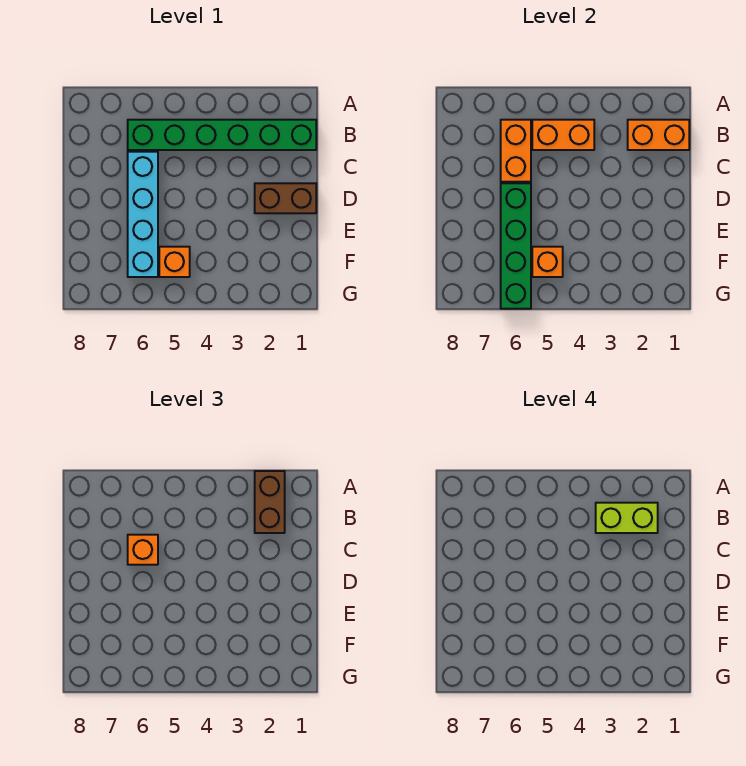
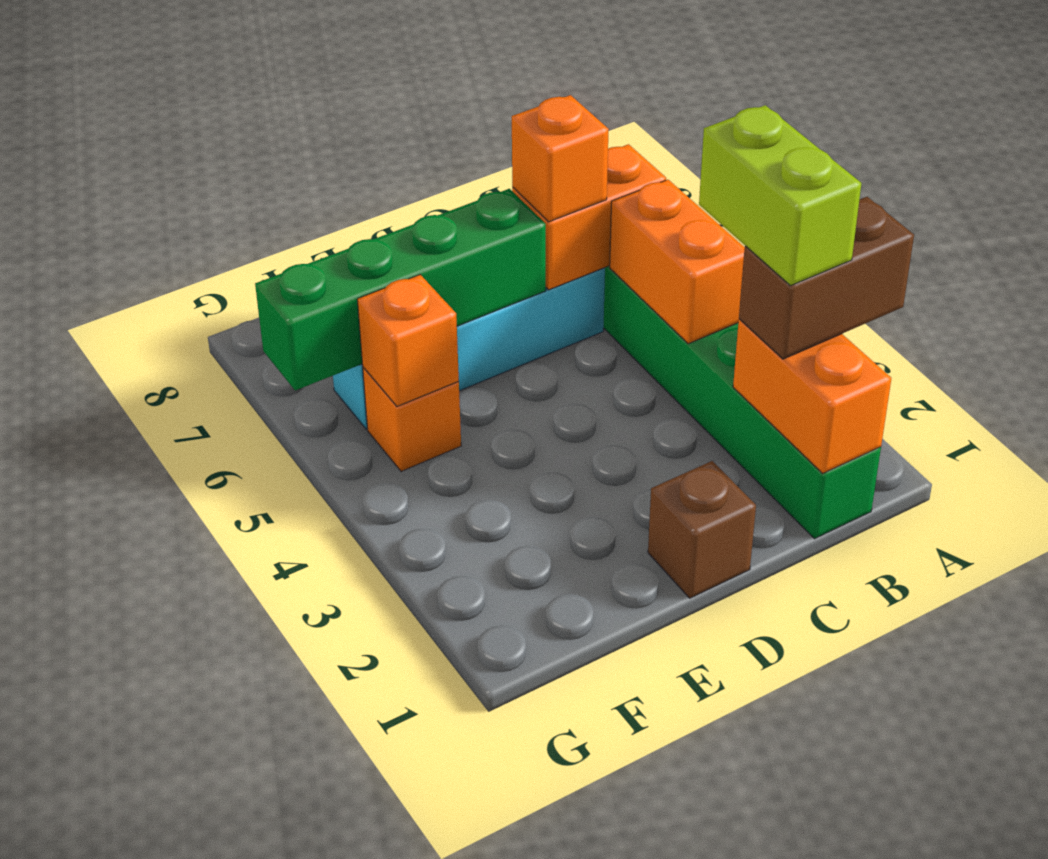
brown 1x2 brick [255,183,316,213] -> brown 1x1 brick [648,461,756,598]

